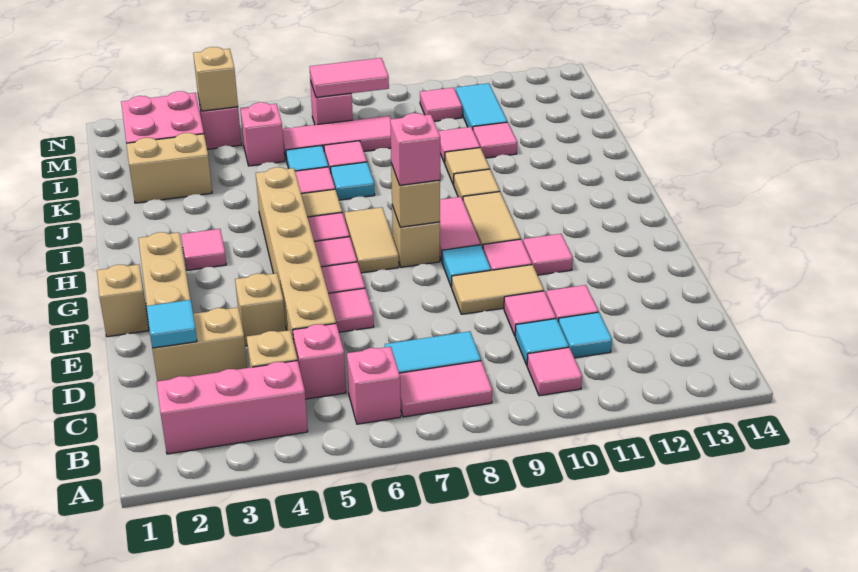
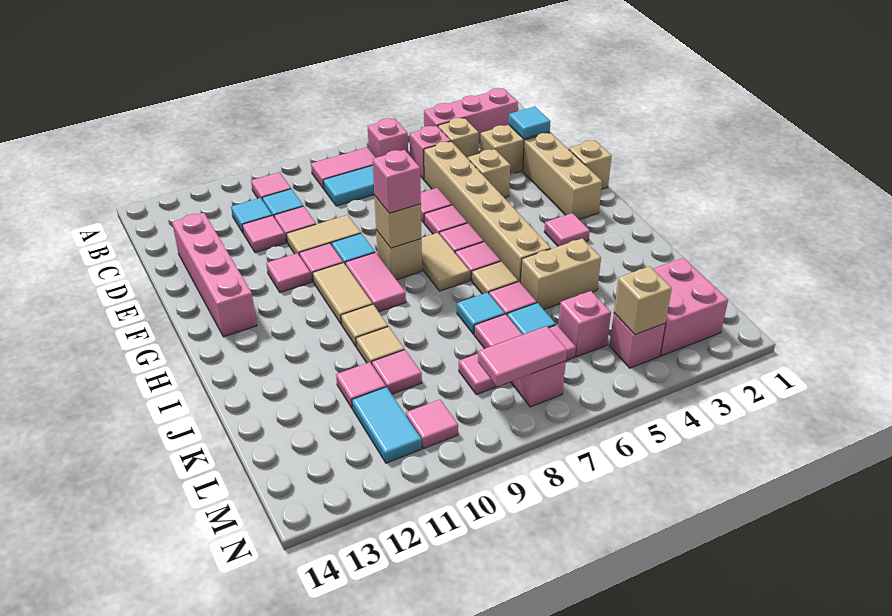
none -> pink 1x4 brick [172,213,257,337]
tan 1x2 brick [126,133,212,203] -> tan 1x2 brick moved to [521,238,601,309]

